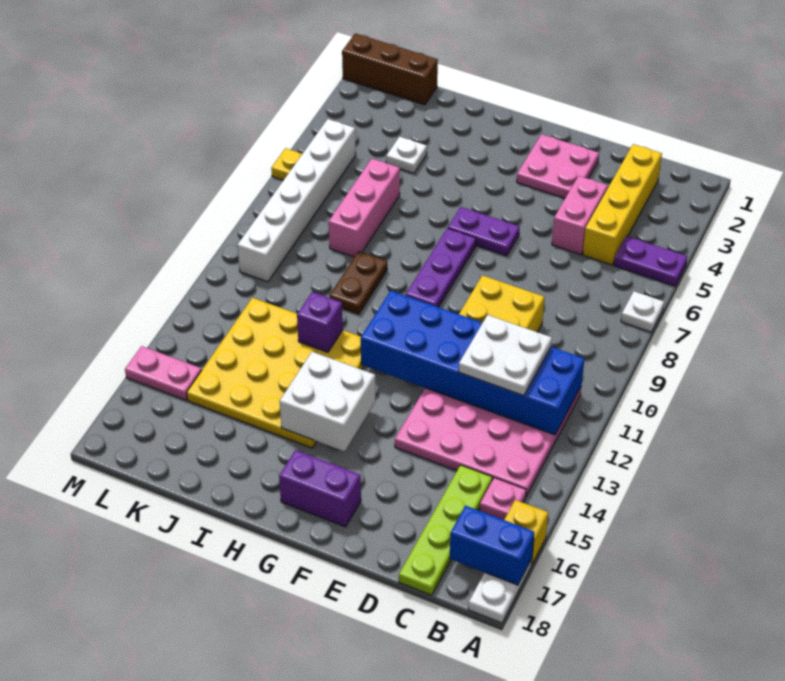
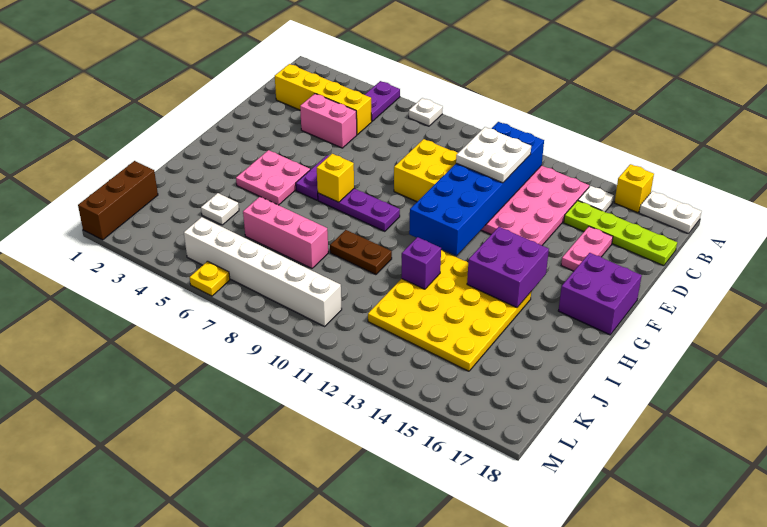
blue 1x2 brick [450,506,534,585] -> none
pink 1x1 plate [480,478,526,520] -> white 1x1 plate [578,186,614,212]
pink 2x2 plate [517,134,599,198] -> pink 2x2 plate moved to [236,150,310,205]
purple 1x2 brick [279,450,361,527] -> purple 2x2 brick [558,253,642,335]
none -> yellow 1x1 brick [317,154,354,202]
white 2x2 brick [280,352,375,452] -> purple 2x2 brick [467,227,549,308]
pink 1x2 plate [125,346,202,400] -> pink 1x2 plate moved to [561,226,613,271]

